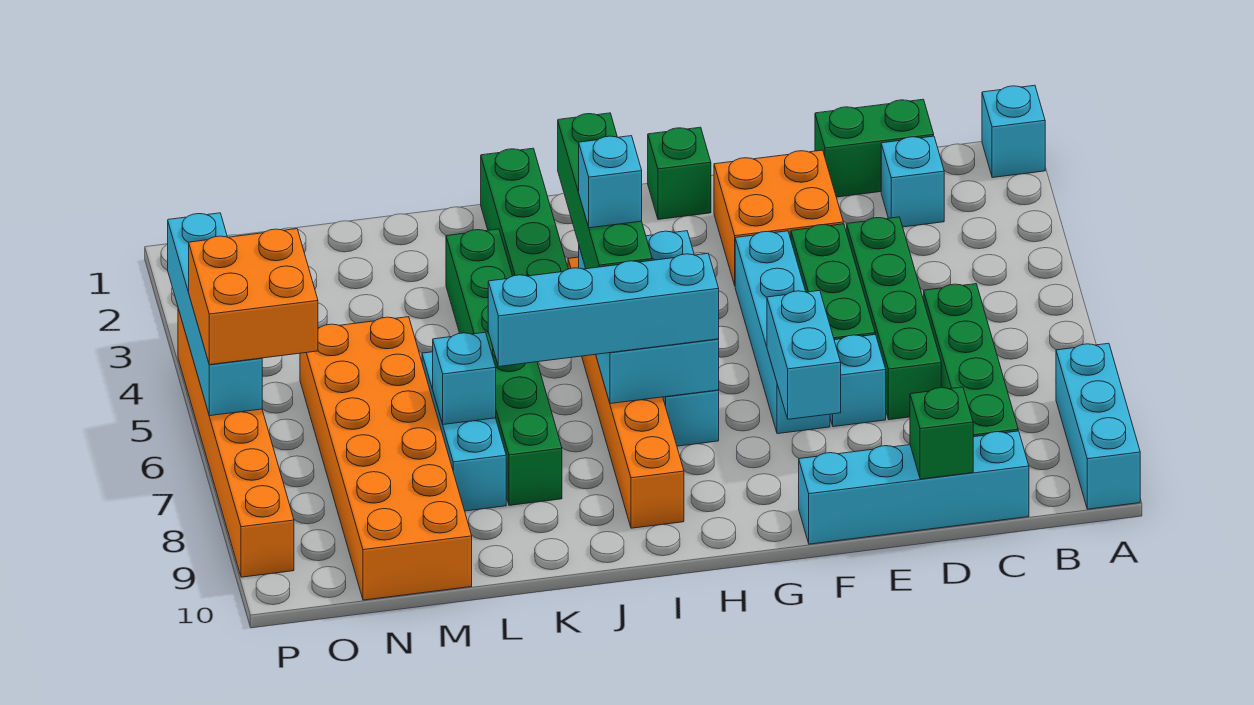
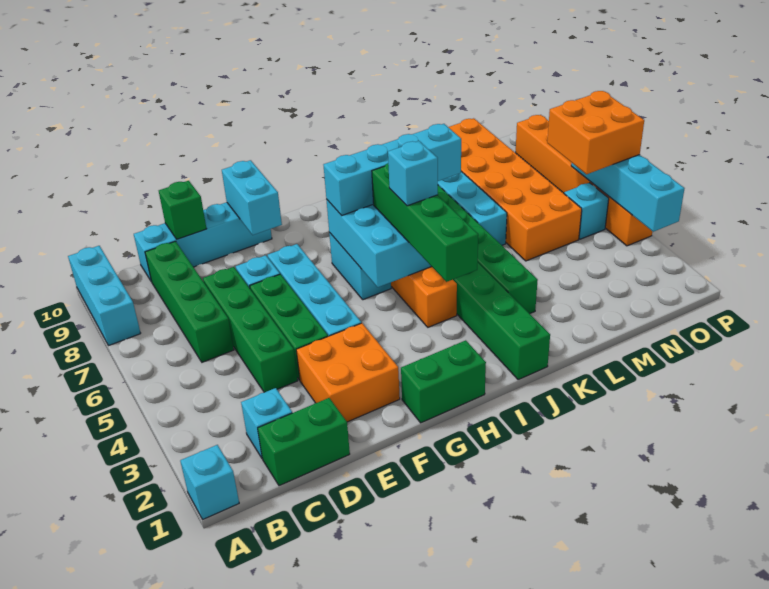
cyan 1x2 brick [767,290,841,419] -> cyan 1x2 brick moved to [222,160,282,235]
green 1x1 brick [648,127,711,219] -> green 1x2 brick [401,340,486,423]
cyan 1x1 brick [433,333,496,425] -> cyan 1x1 brick moved to [564,183,609,239]

